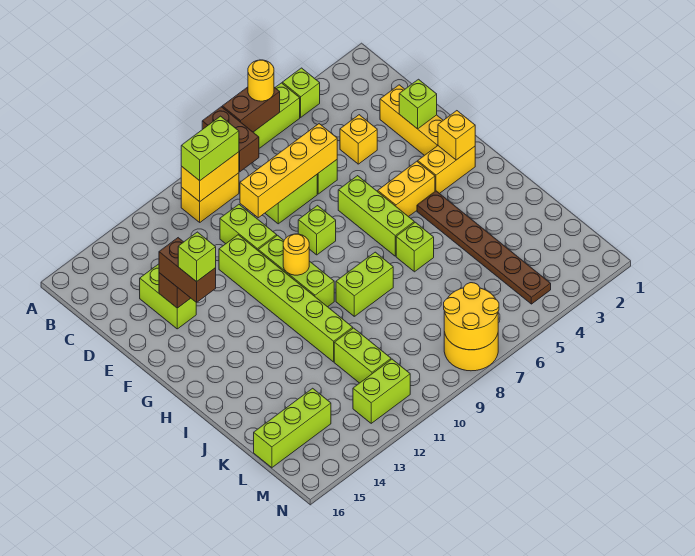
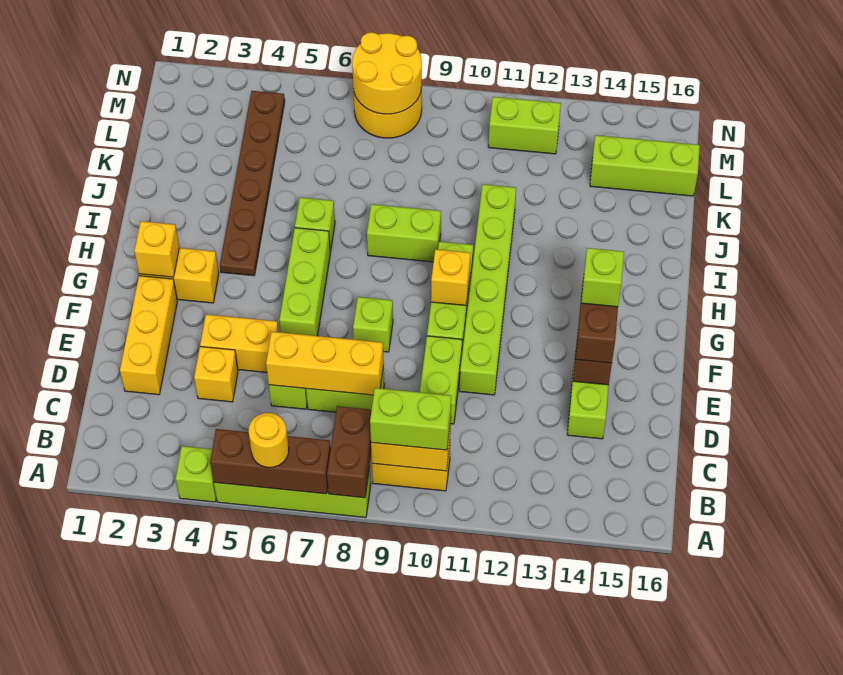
brown 1x2 brick [222,87,280,132] -> brown 1x3 brick [210,429,331,494]
yellow 1x4 brick [240,124,337,218] -> yellow 1x3 brick [266,332,384,395]
lime 1x1 brick [399,79,437,129] -> none
yellow 1x2 brick [378,161,435,217] -> yellow 1x2 brick moved to [200,314,279,372]
yellow 1x1 round brick [283,234,309,275] -> yellow 1x1 brick [431,249,471,306]
lime 1x2 brick [334,328,391,383] -> none

